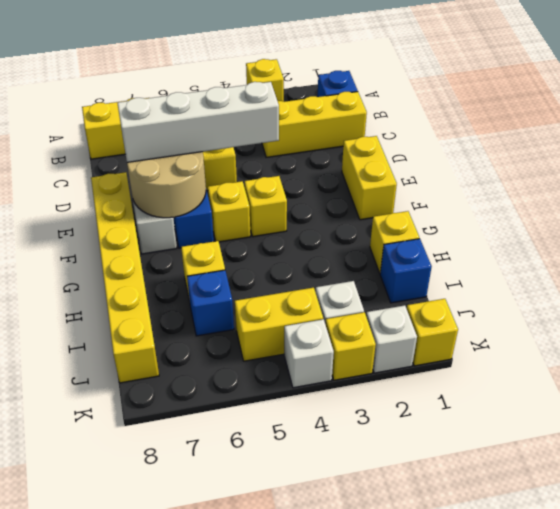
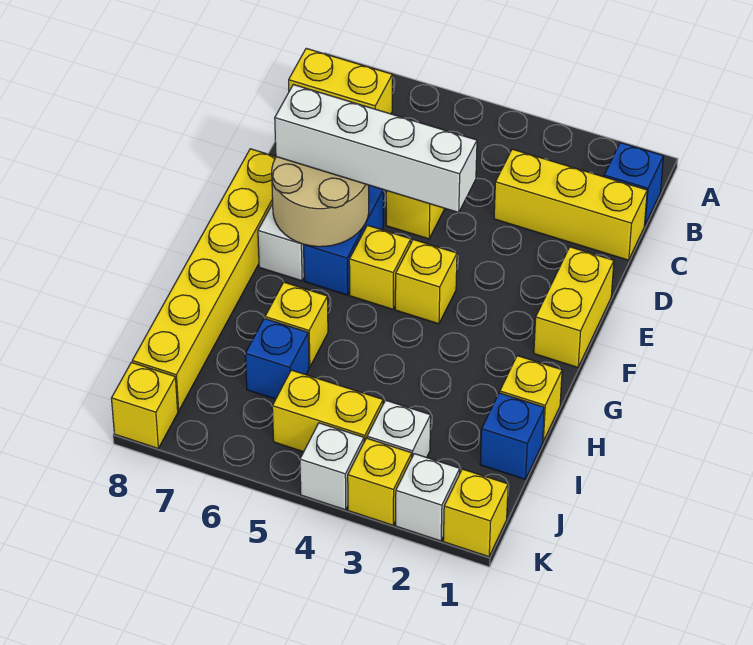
yellow 1x1 brick [246,59,284,102] -> yellow 1x1 brick moved to [111,362,178,448]

